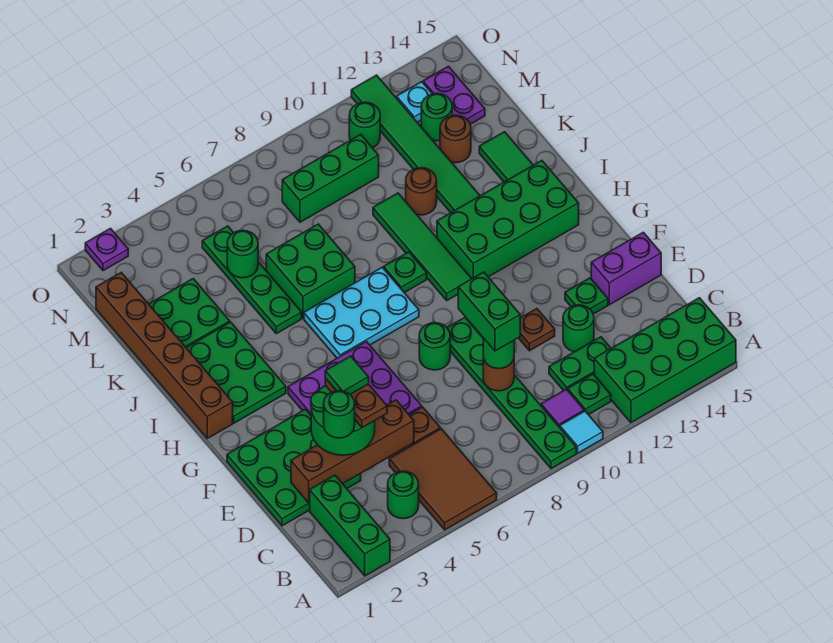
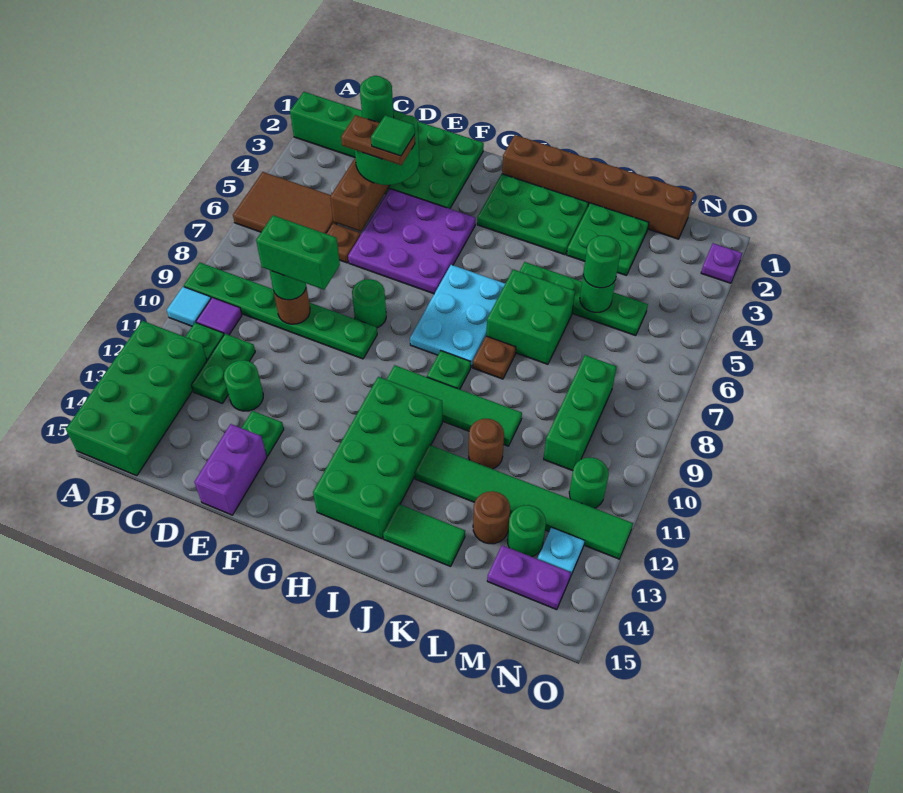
green 1x1 round brick [388,471,419,519] -> green 1x1 round brick moved to [583,236,621,288]
brown 1x1 plate [519,309,555,351] -> brown 1x1 plate moved to [473,336,516,379]

